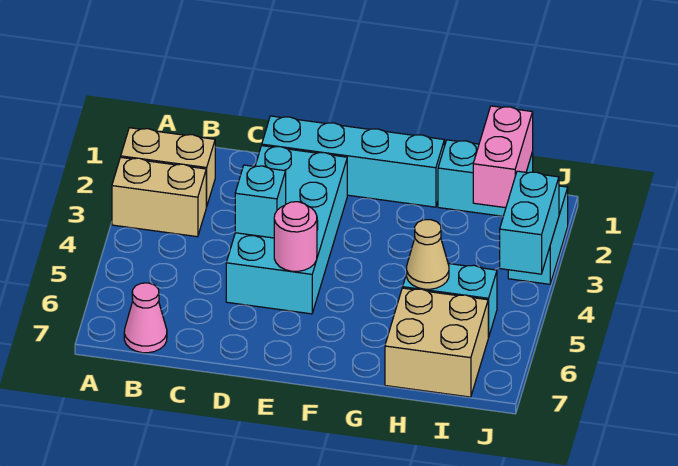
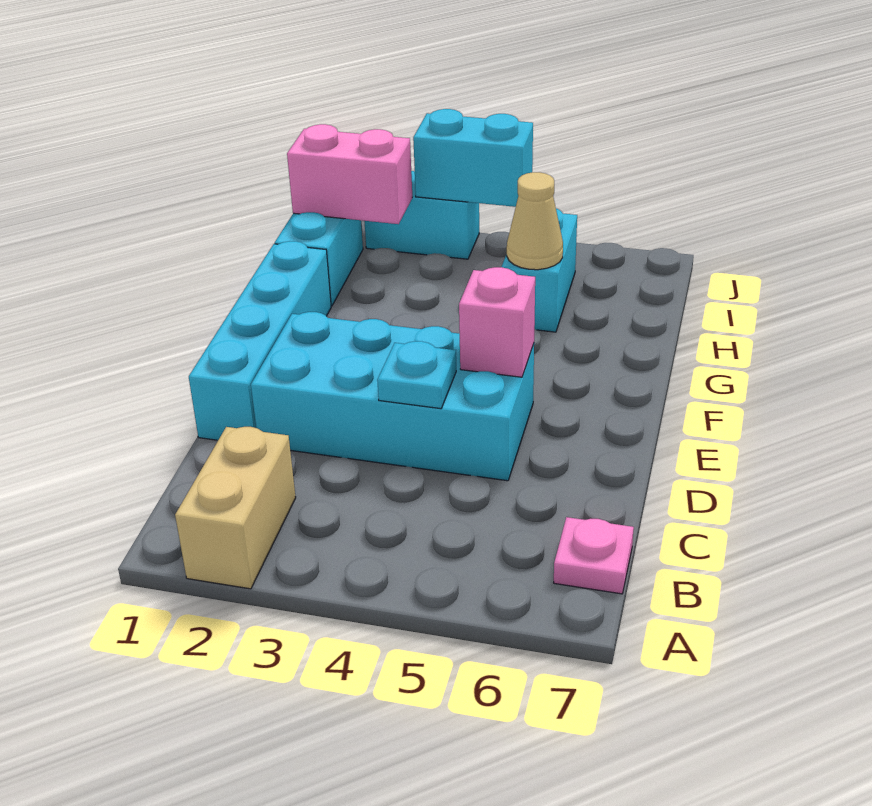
tan 1x2 brick [112,157,206,237] -> none
pink 1x1 cone [124,283,167,353] -> pink 1x1 plate [554,517,634,594]
cyan 1x1 brick [235,165,286,238] -> cyan 1x1 plate [377,341,456,409]
pink 1x1 round brick [274,202,317,271] -> pink 1x1 brick [459,267,535,377]
tan 2x2 brick [385,288,488,397] -> none

